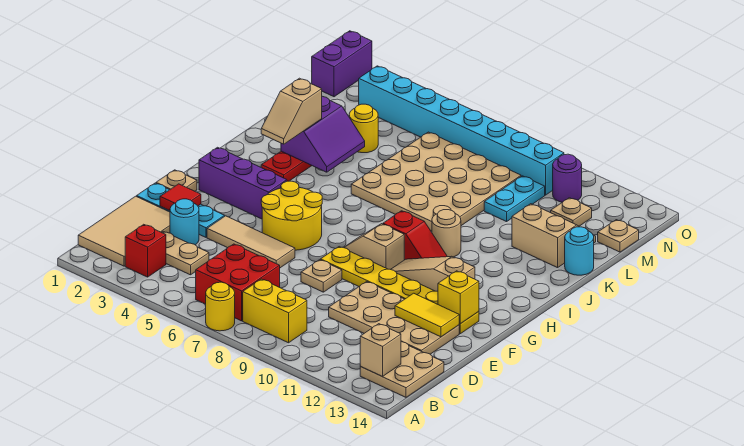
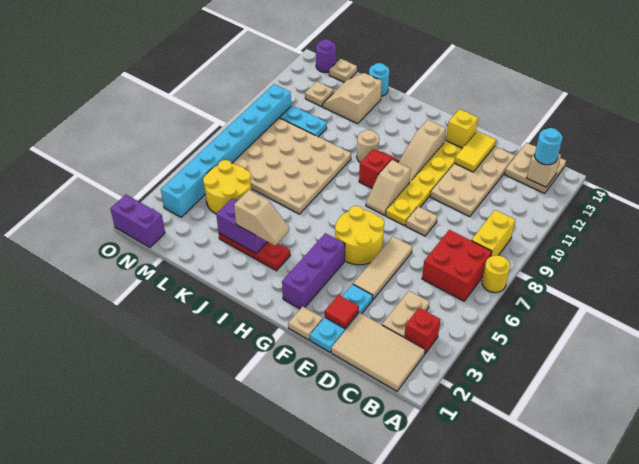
cyan 1x1 round brick [170,199,199,245] -> cyan 1x1 round brick moved to [535,128,562,165]
yellow 1x1 round brick [349,104,378,153] -> yellow 2x2 round brick [203,160,251,214]
purple 1x1 round brick [553,154,582,202] -> purple 1x1 round brick moved to [316,39,336,73]

